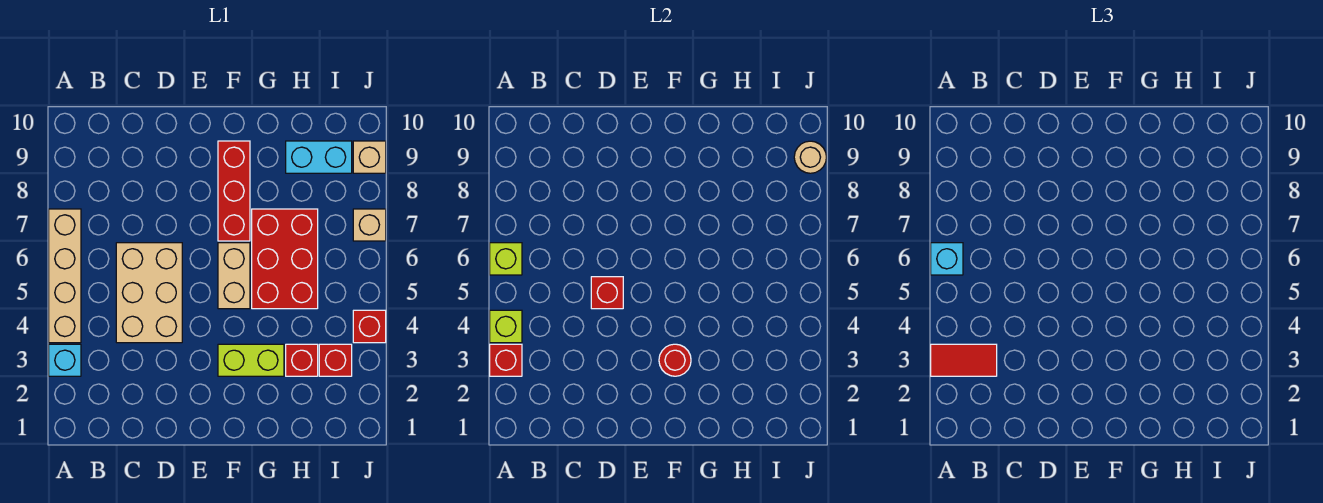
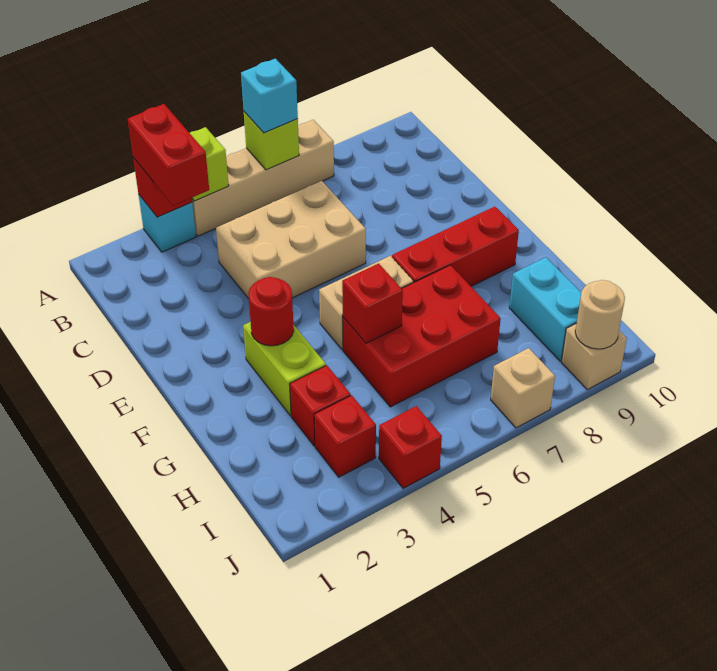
red 1x2 tile [931,344,997,376] -> red 1x2 brick [128,104,209,206]
red 1x1 brick [591,277,623,309] -> red 1x1 brick moved to [342,263,403,343]

